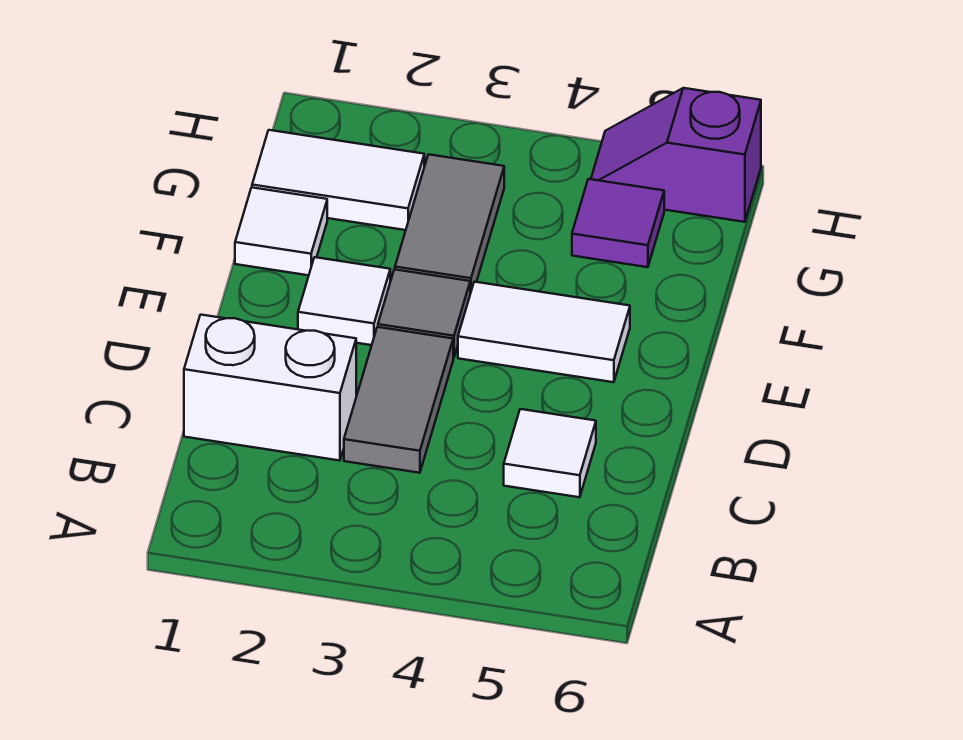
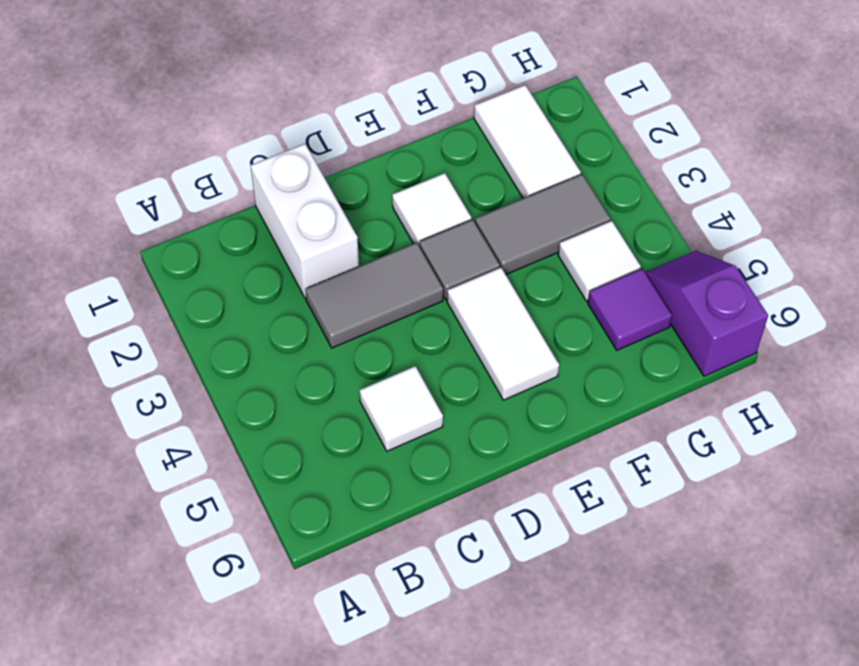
white 1x1 tile [235,188,327,275] -> white 1x1 tile moved to [558,221,641,301]

